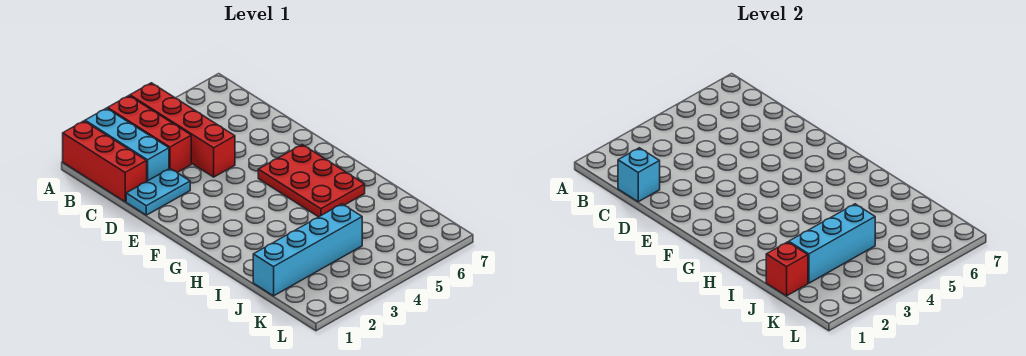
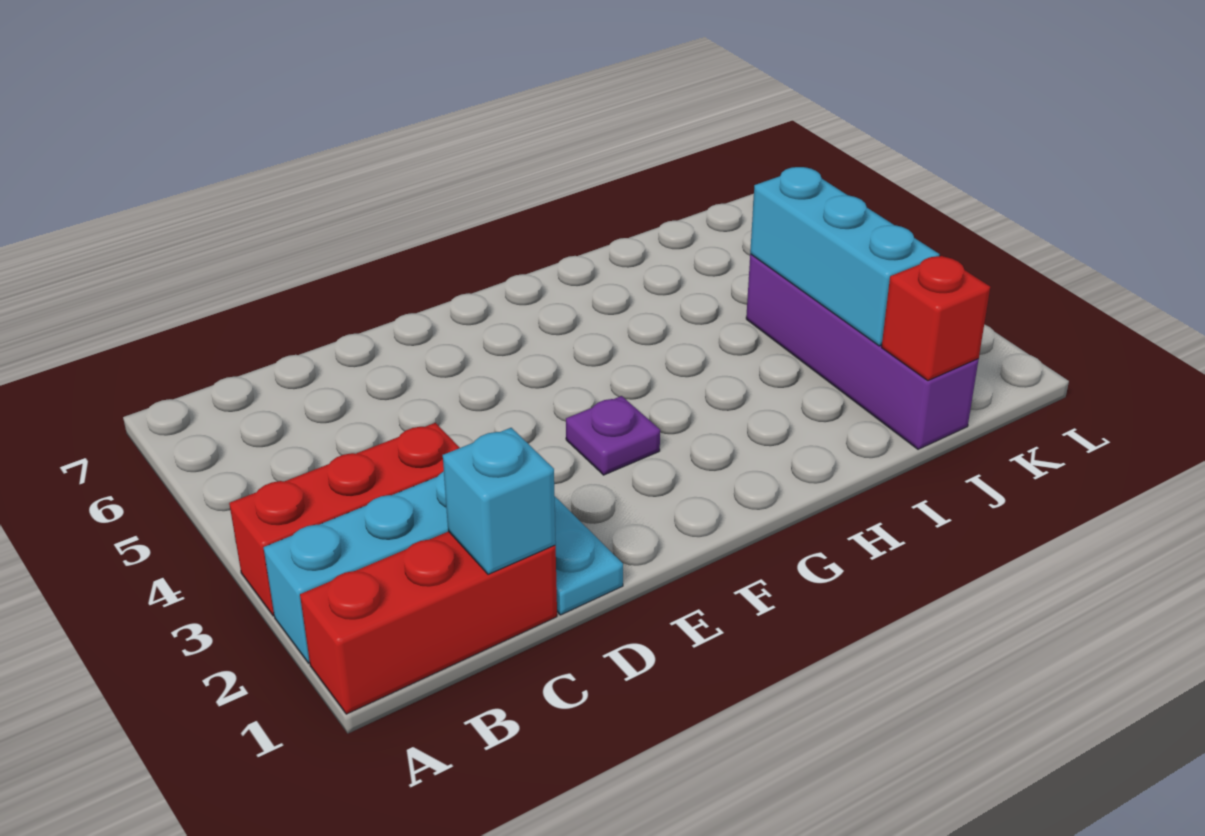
red 1x4 brick [130,83,235,177] -> none
none -> purple 1x1 plate [566,396,660,475]
red 2x3 plate [258,145,365,217] -> none
cyan 1x4 brick [253,204,362,296] -> purple 1x4 brick [746,255,979,449]

